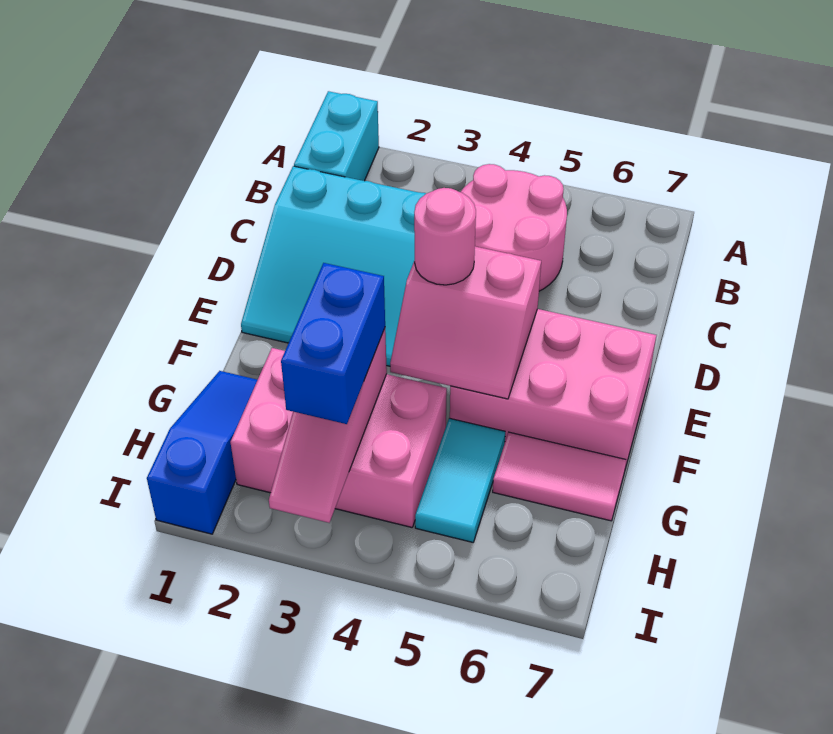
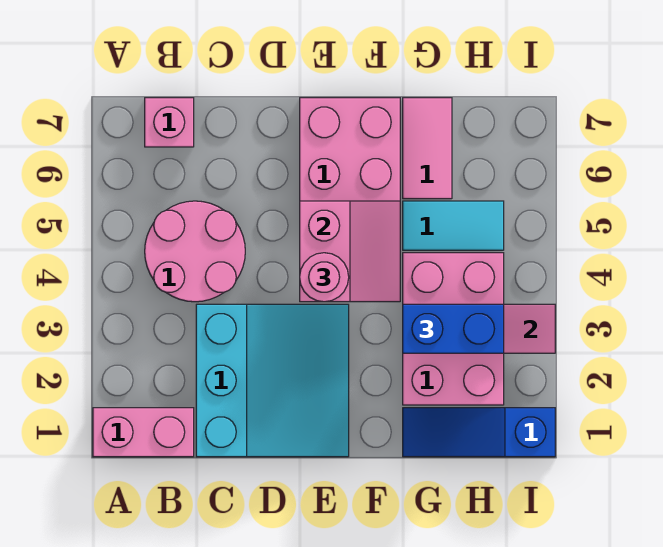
cyan 1x2 brick [294,91,379,181] -> pink 1x2 brick [93,408,194,457]
none -> pink 1x1 brick [145,98,194,147]

